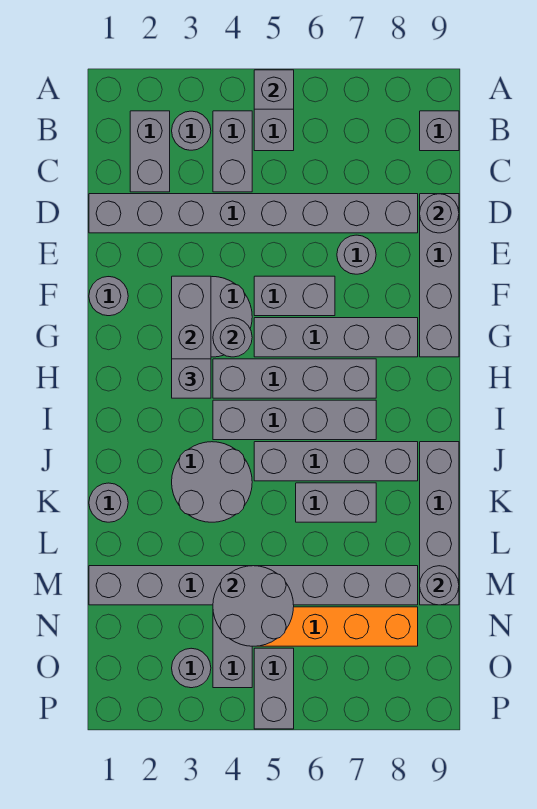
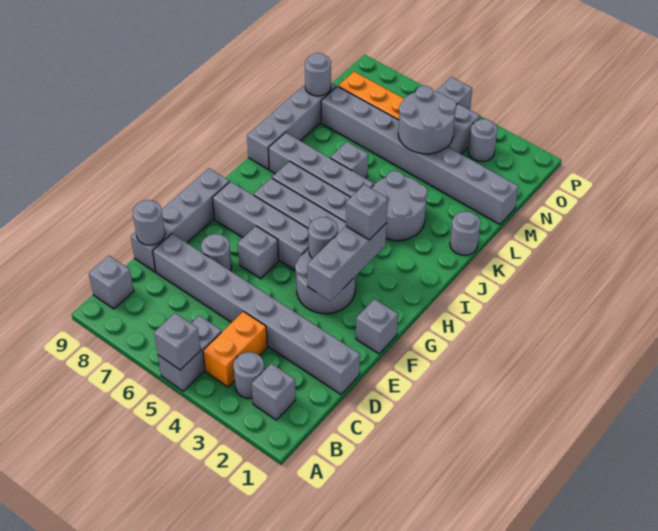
grey 1x2 brick [130,111,170,192] -> grey 1x1 brick [252,364,296,420]
grey 1x2 brick [213,111,252,192] -> orange 1x2 brick [203,311,267,387]
grey 1x1 round brick [89,277,128,316] -> grey 1x1 brick [356,299,398,354]
grey 1x2 brick [254,276,335,316] -> grey 1x1 brick [238,226,279,279]
grey 1x2 brick [296,483,376,522] -> grey 1x1 brick [330,142,368,178]

